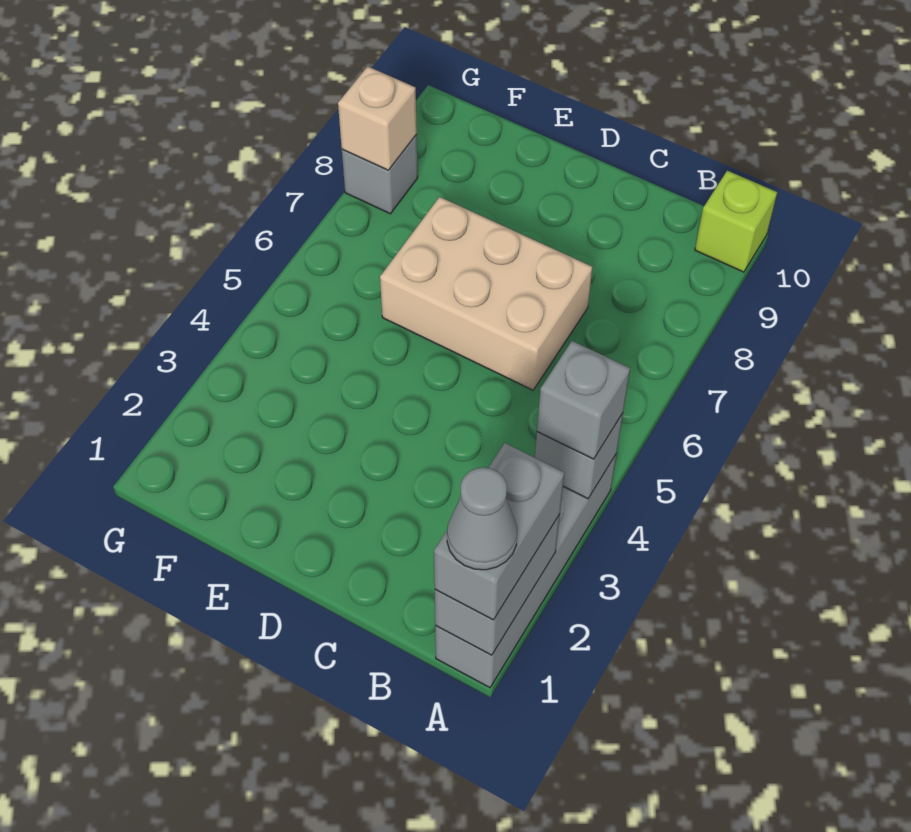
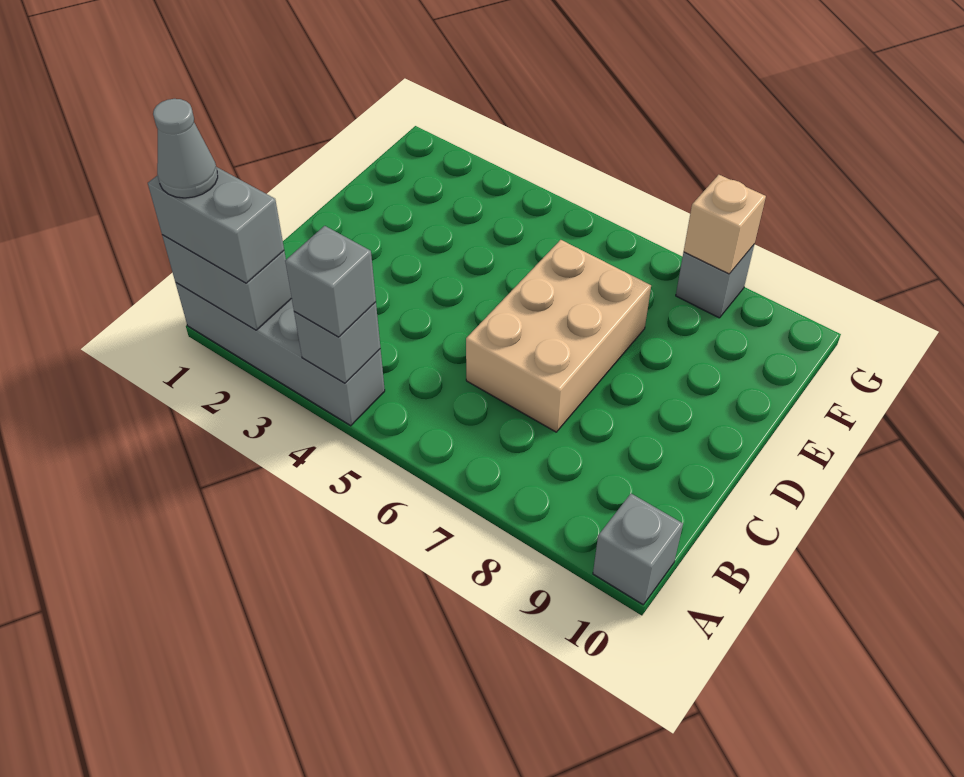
lime 1x1 brick [695,171,777,272] -> grey 1x1 brick [593,494,683,605]

